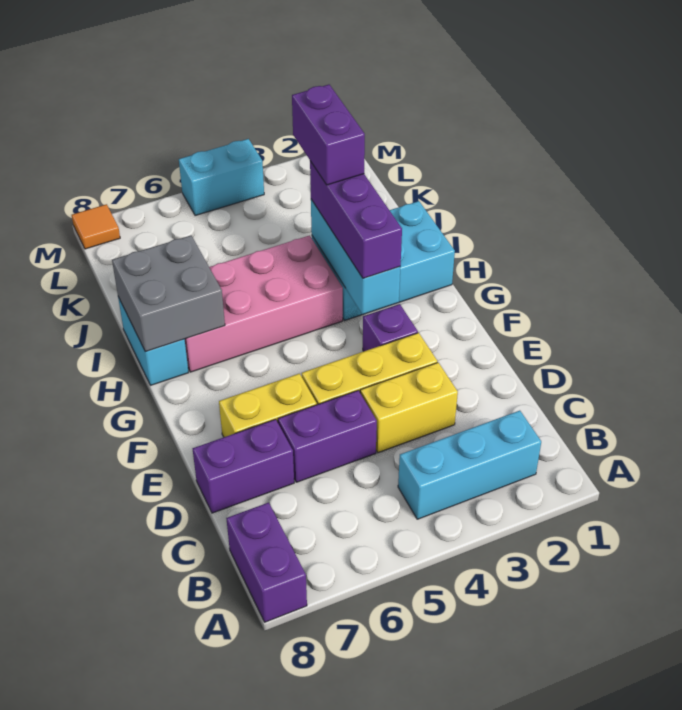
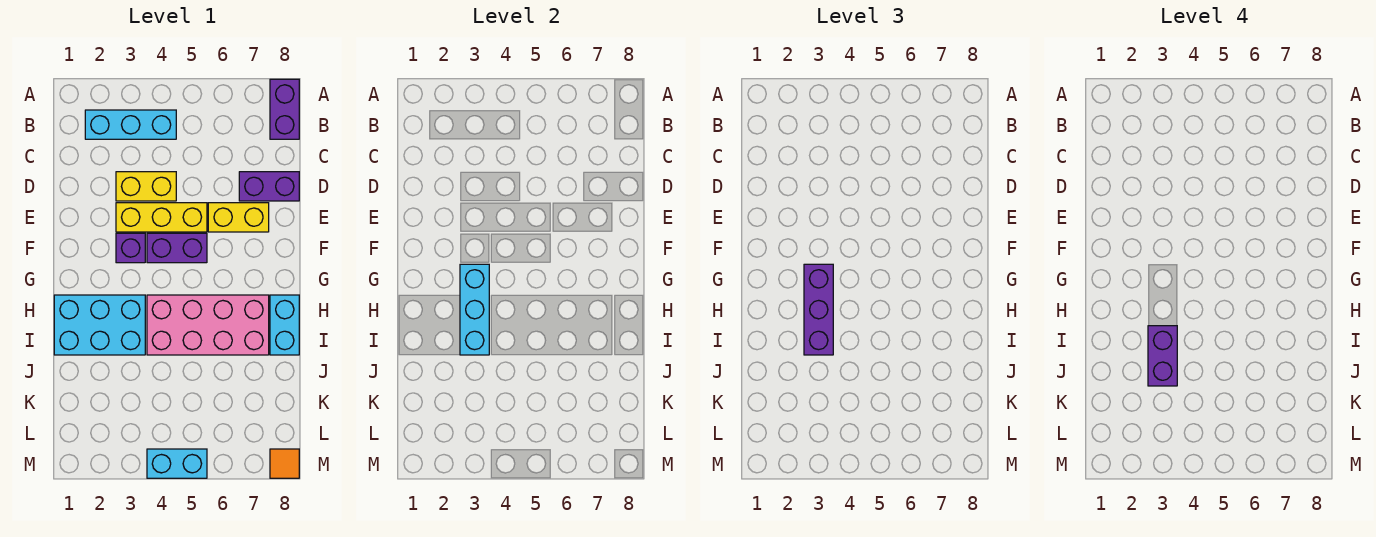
purple 1x2 brick [278,390,377,482] -> purple 1x2 brick moved to [147,233,207,263]
grey 2x2 brick [112,236,225,352] -> none

